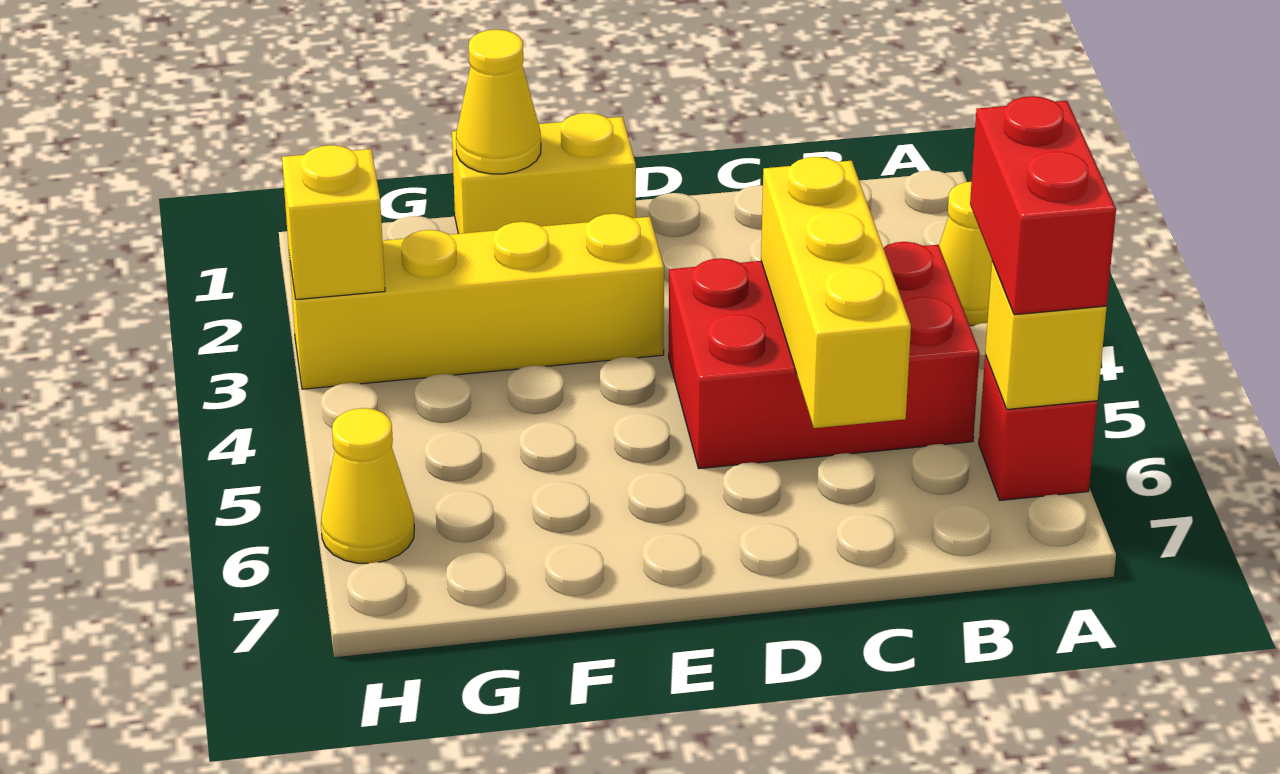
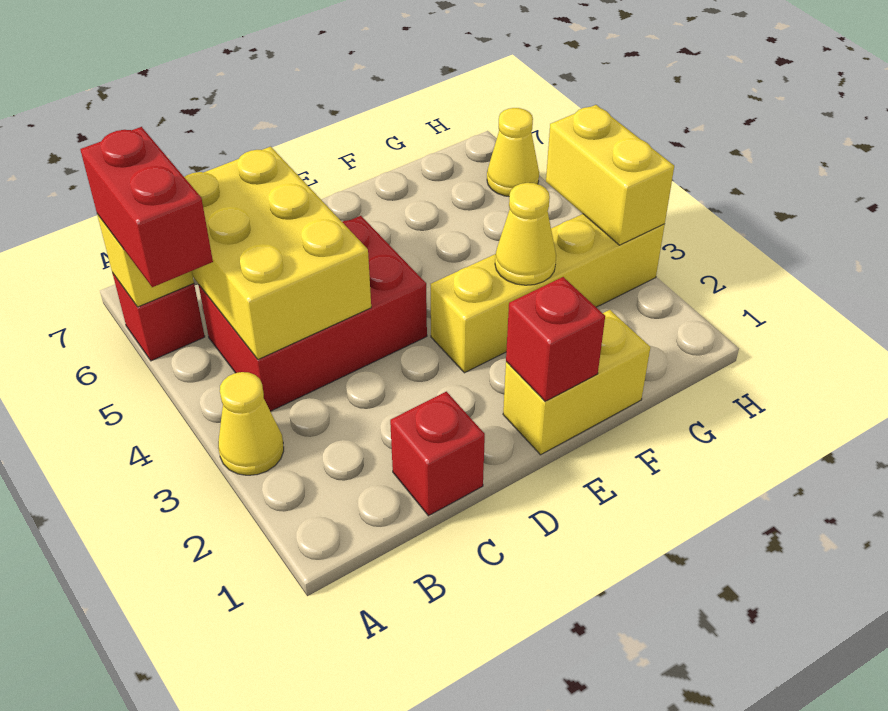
none -> red 1x1 brick [390,392,485,516]
yellow 1x3 brick [761,157,911,428] -> yellow 2x3 brick [184,147,371,359]
none -> red 1x1 brick [506,277,605,401]
yellow 1x1 cone [456,30,541,174] -> yellow 1x1 cone moved to [495,183,556,285]
yellow 1x1 brick [282,145,385,300] -> yellow 1x2 brick [546,105,674,245]

